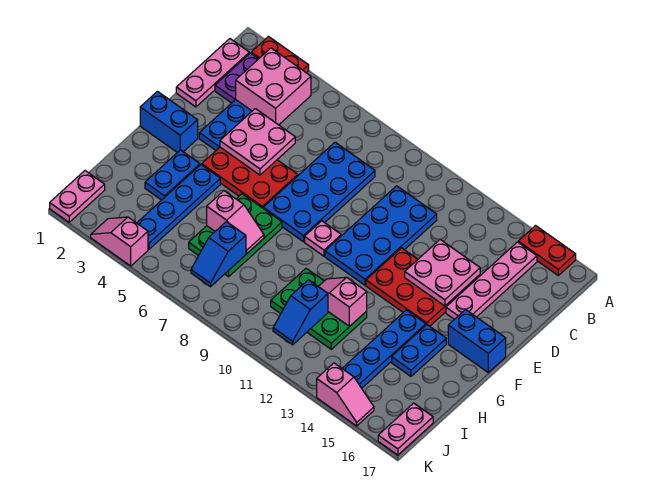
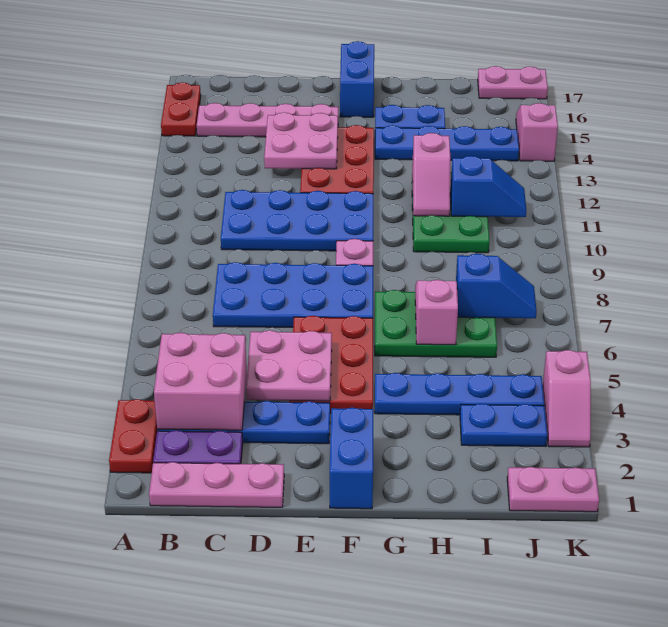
blue 1x2 plate [145,150,200,200] -> blue 1x2 plate moved to [460,404,547,447]

